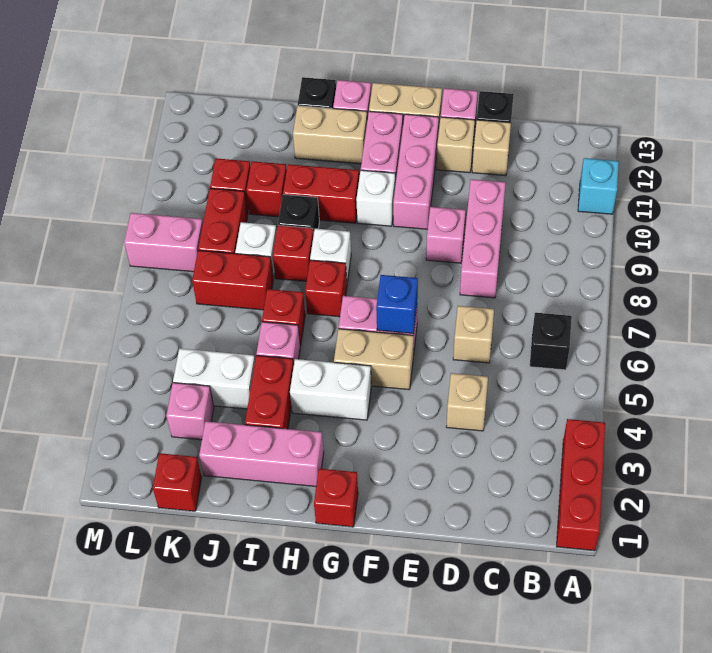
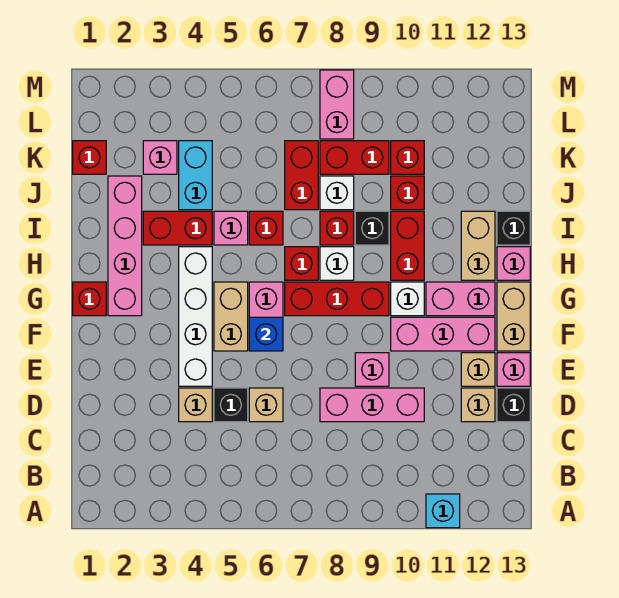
red 1x3 brick [556,419,605,551] -> red 1x3 brick moved to [285,282,389,316]
black 1x1 brick [530,313,572,370] -> black 1x1 brick moved to [214,388,248,422]
white 1x2 brick [290,359,371,420] -> white 1x4 brick [179,247,212,386]
pink 1x3 brick [199,421,324,486] -> pink 1x4 brick [108,176,142,316]
white 1x2 brick [173,349,255,409] -> cyan 1x2 brick [179,141,212,210]

